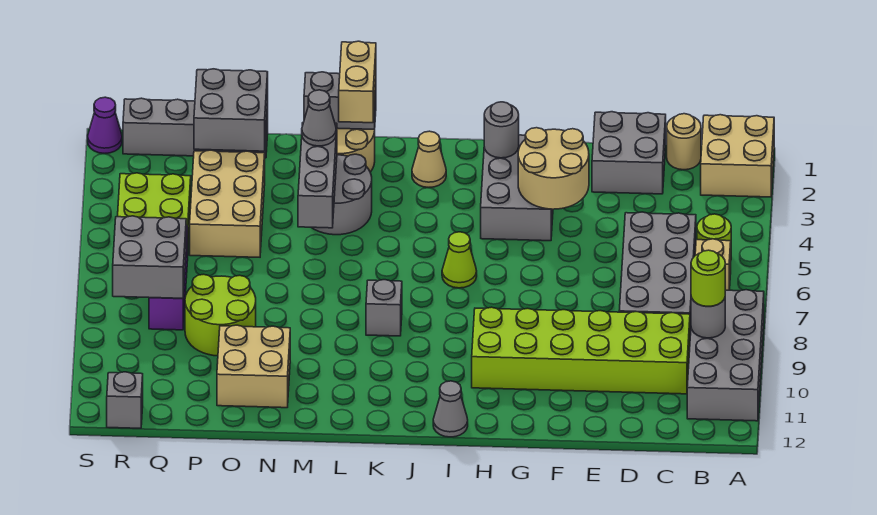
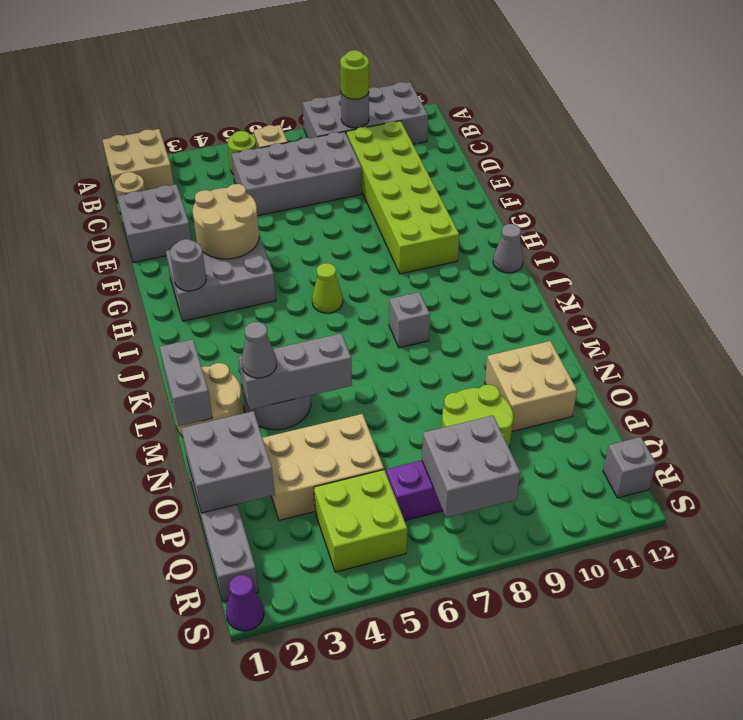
tan 1x1 cone [412,131,446,187] -> none
tan 1x2 brick [339,41,376,123] -> none

